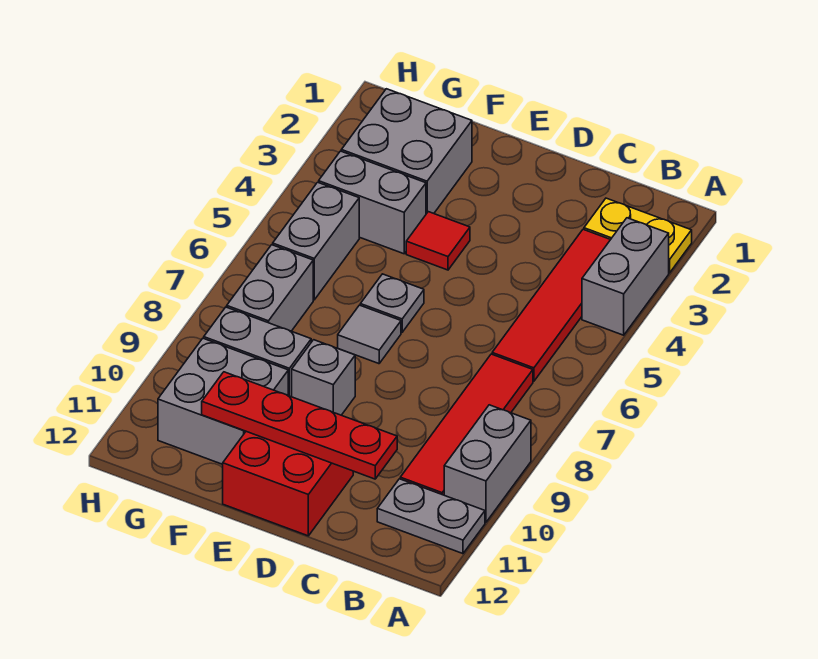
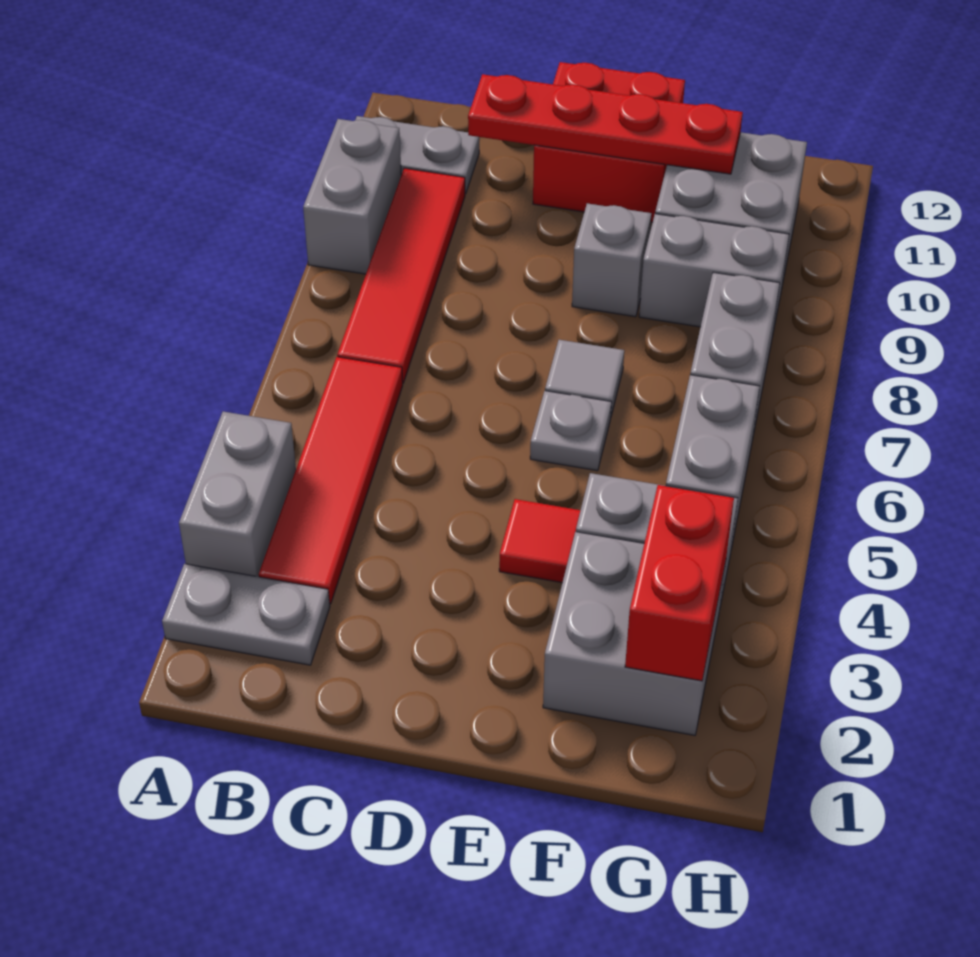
yellow 1x2 plate [584,198,692,273] -> grey 1x2 plate [162,564,330,665]
none -> red 1x2 brick [625,485,734,681]

